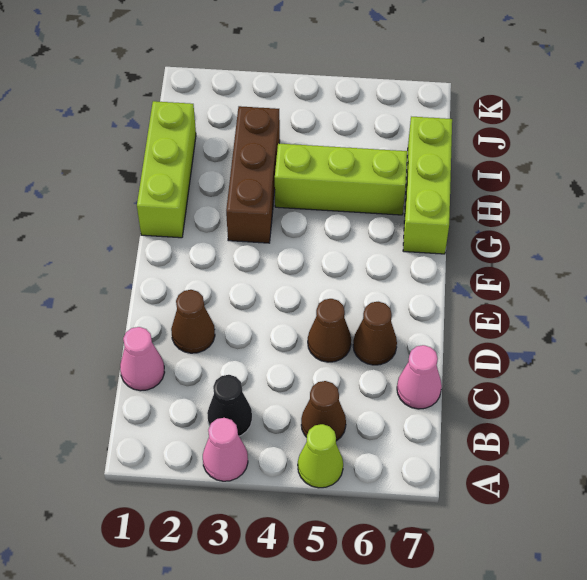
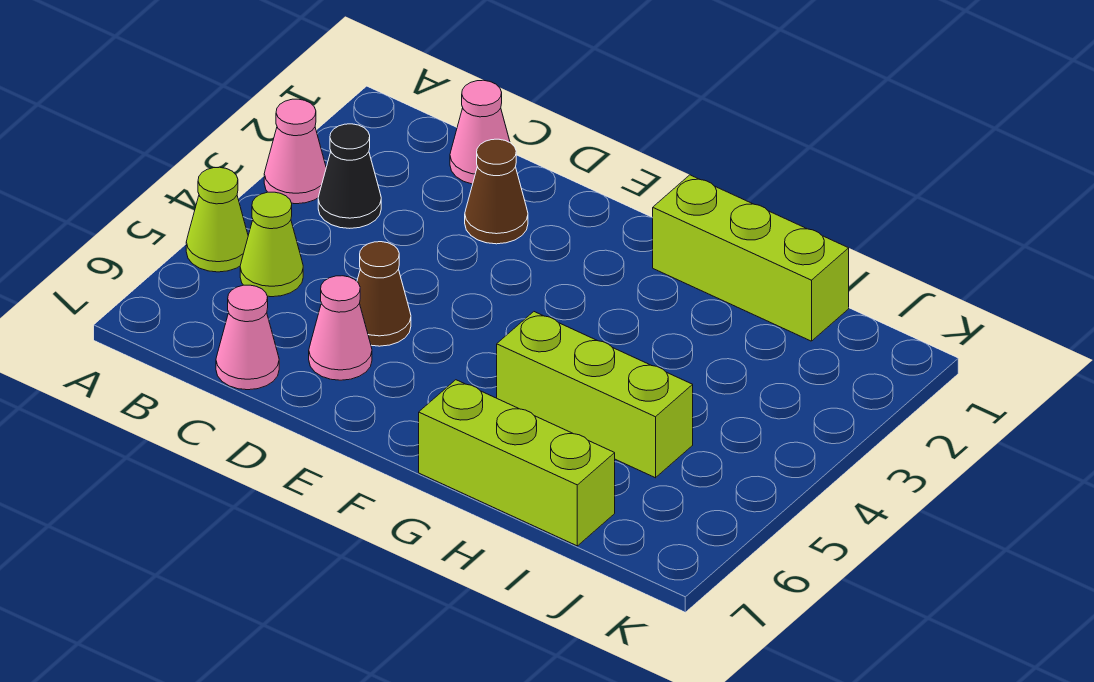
brown 1x1 cone [301,381,346,441] -> lime 1x1 cone [240,192,303,297]
brown 1x1 cone [353,302,397,365] -> pink 1x1 cone [309,276,372,380]
brown 1x3 brick [226,106,280,243] -> none
lime 1x3 brick [275,143,407,215] -> lime 1x3 brick turned to [497,312,693,478]

